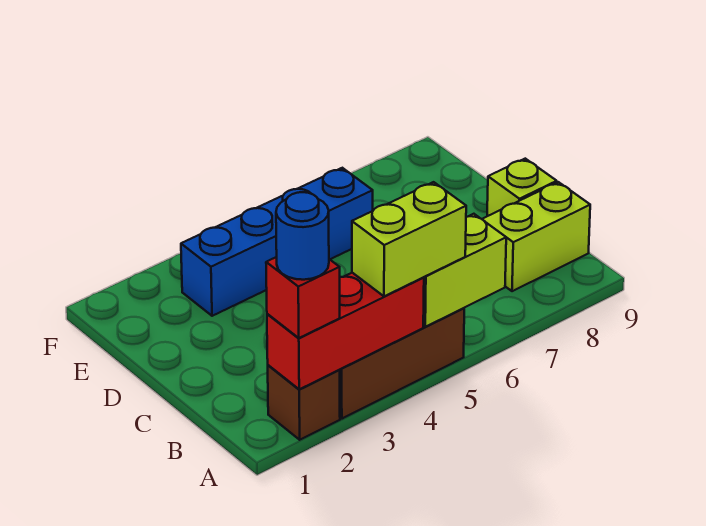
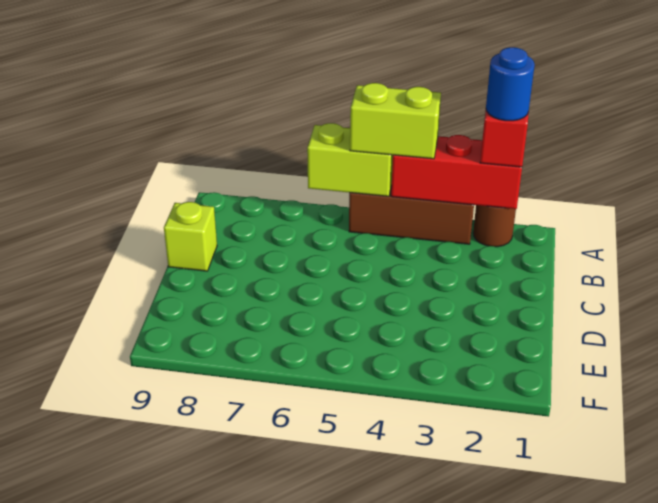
brown 1x1 brick [268,365,340,440] -> brown 1x1 round brick [473,205,516,247]
lime 1x2 brick [482,182,590,291] -> none
blue 1x4 brick [181,168,373,316] -> none

